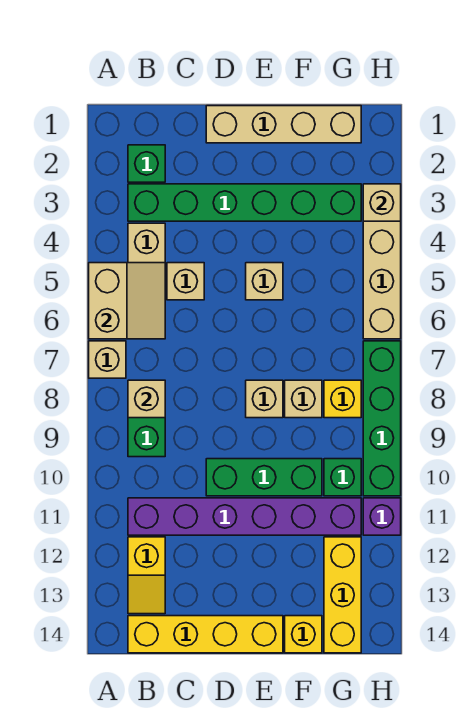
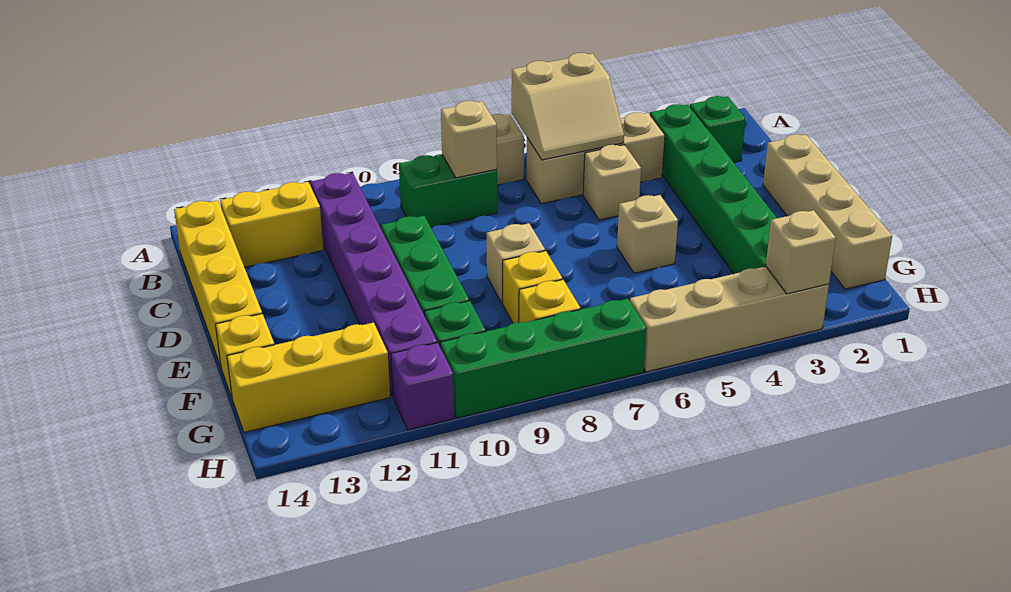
yellow 1x2 slope [128,537,165,614] -> yellow 1x2 brick [220,182,323,267]
tan 1x1 brick [285,380,322,418] -> yellow 1x1 brick [503,251,562,323]

